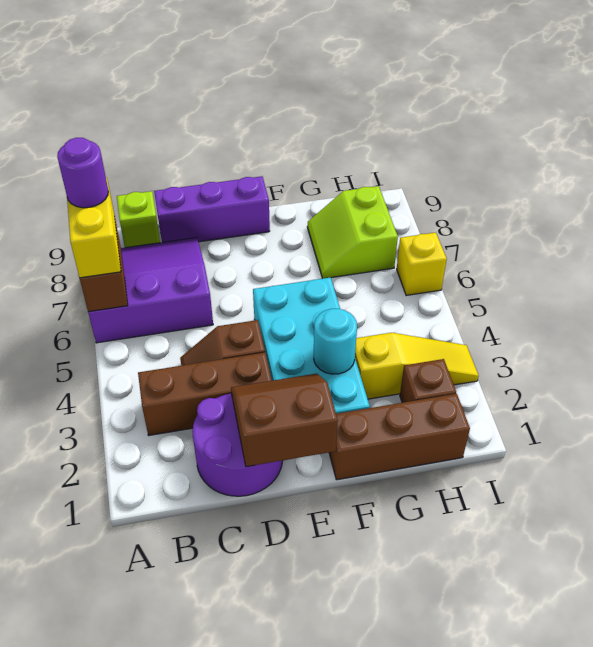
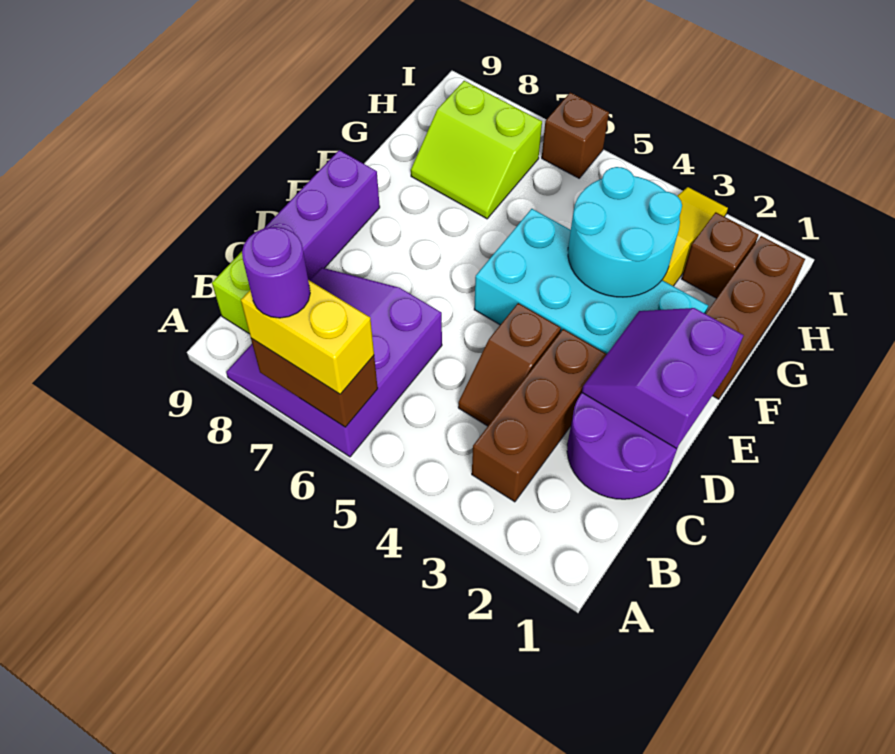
brown 2x2 slope [231,373,338,467] -> purple 2x2 slope [582,308,744,448]
cyan 1x1 round brick [314,309,357,374] -> cyan 2x2 round brick [568,167,682,297]
yellow 1x1 brick [397,232,447,296] -> brown 1x1 brick [542,93,609,178]

